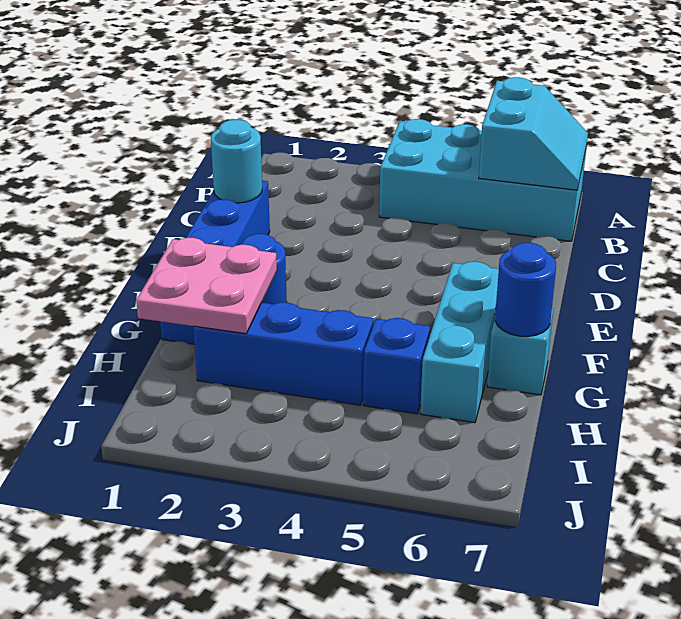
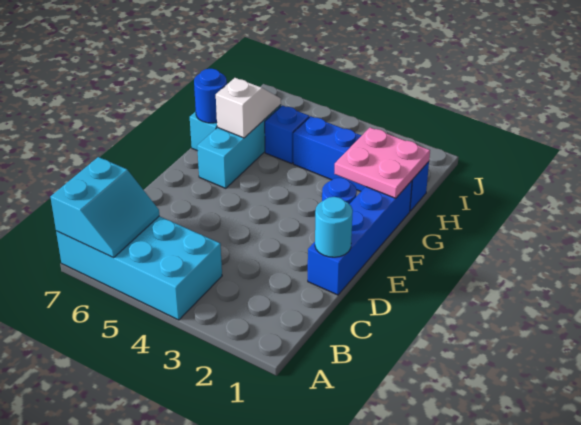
cyan 2x2 slope [479,77,588,190] -> cyan 2x2 slope turned to [51,157,159,258]
none -> white 1x2 slope [216,78,281,138]
blue 1x3 brick [193,302,373,405] -> blue 1x4 brick [293,116,429,211]

